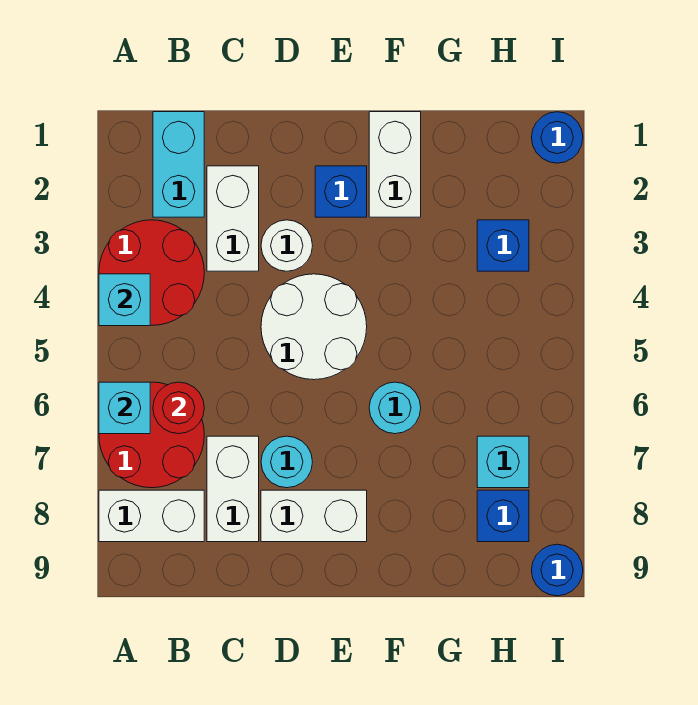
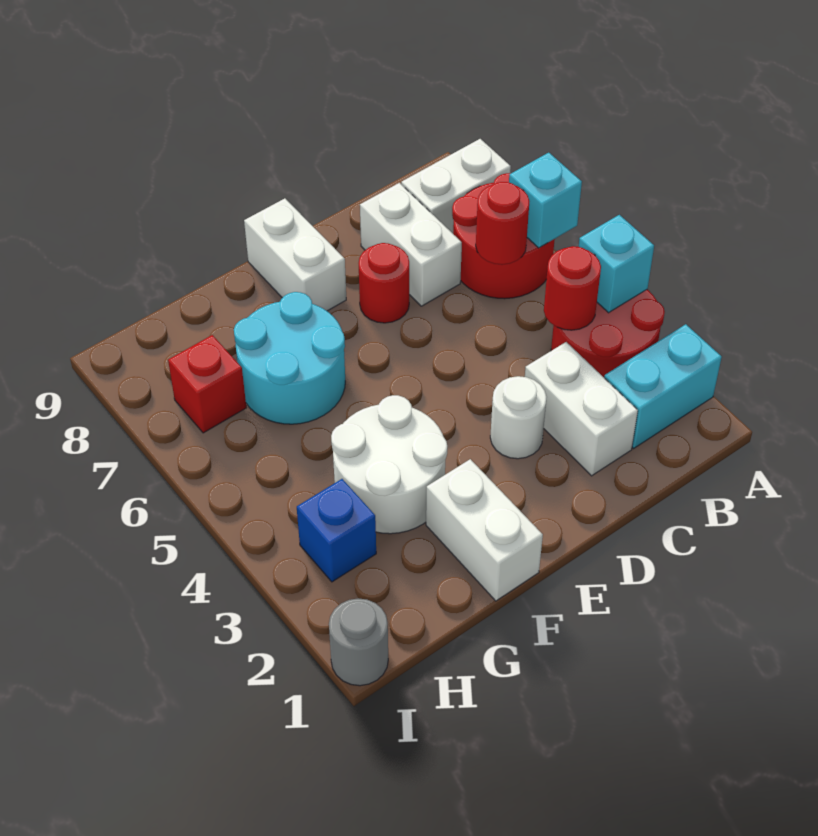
cyan 1x2 brick [153,112,204,217] -> cyan 1x2 brick turned to [604,324,722,448]
none -> red 1x1 round brick [544,246,601,330]
white 2x2 round brick [261,274,367,380] -> white 2x2 round brick moved to [331,395,447,534]
cyan 1x1 round brick [261,436,312,488] -> red 1x1 round brick [359,243,409,323]
white 1x2 brick [261,490,367,542] -> white 1x2 brick turned to [244,198,346,311]
blue 1x1 brick [315,166,367,217] -> none
cyan 1x1 round brick [369,382,421,434] -> cyan 2x2 round brick [234,292,345,424]
cyan 1x1 brick [477,436,529,488] -> red 1x1 brick [168,335,246,433]
blue 1x1 brick [477,490,529,542] -> none
blue 1x1 round brick [532,112,583,163] -> grey 1x1 round brick [329,598,388,686]
blue 1x1 round brick [532,544,583,596] -> none

